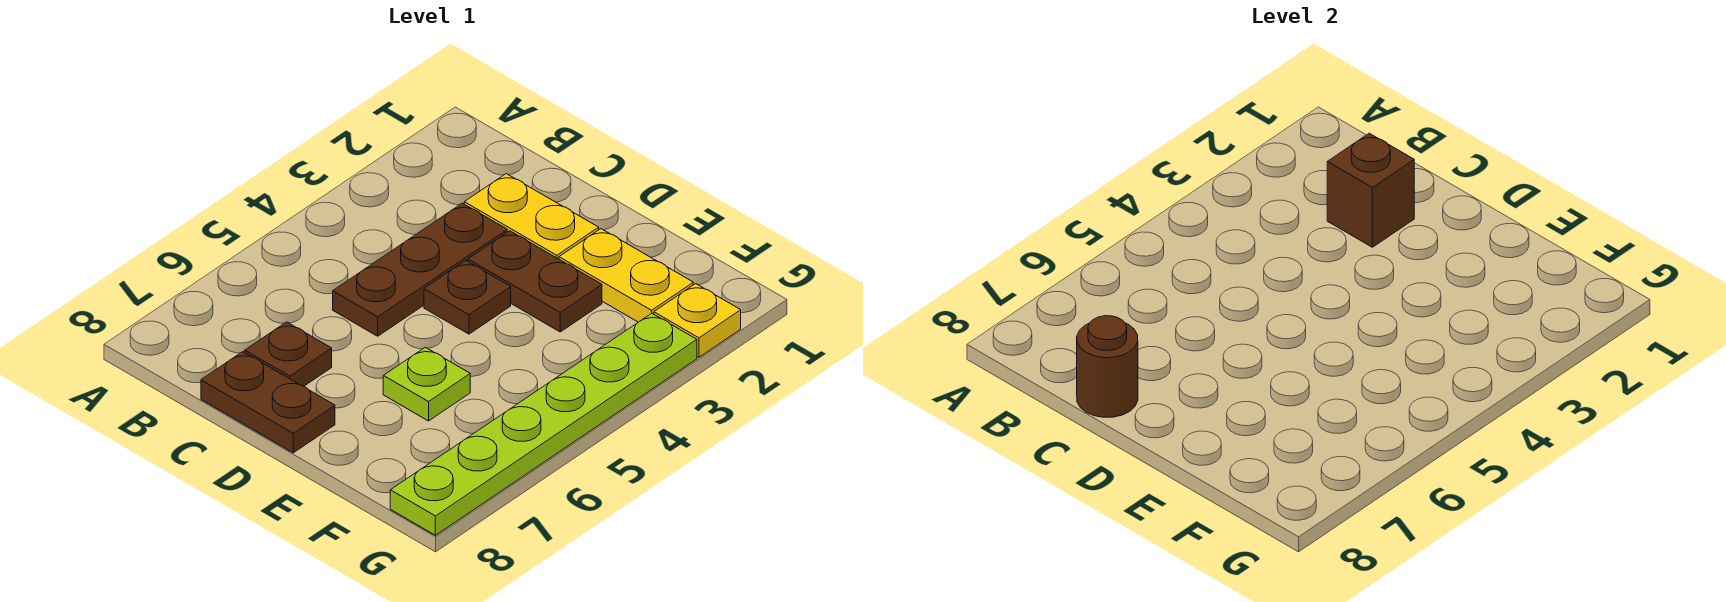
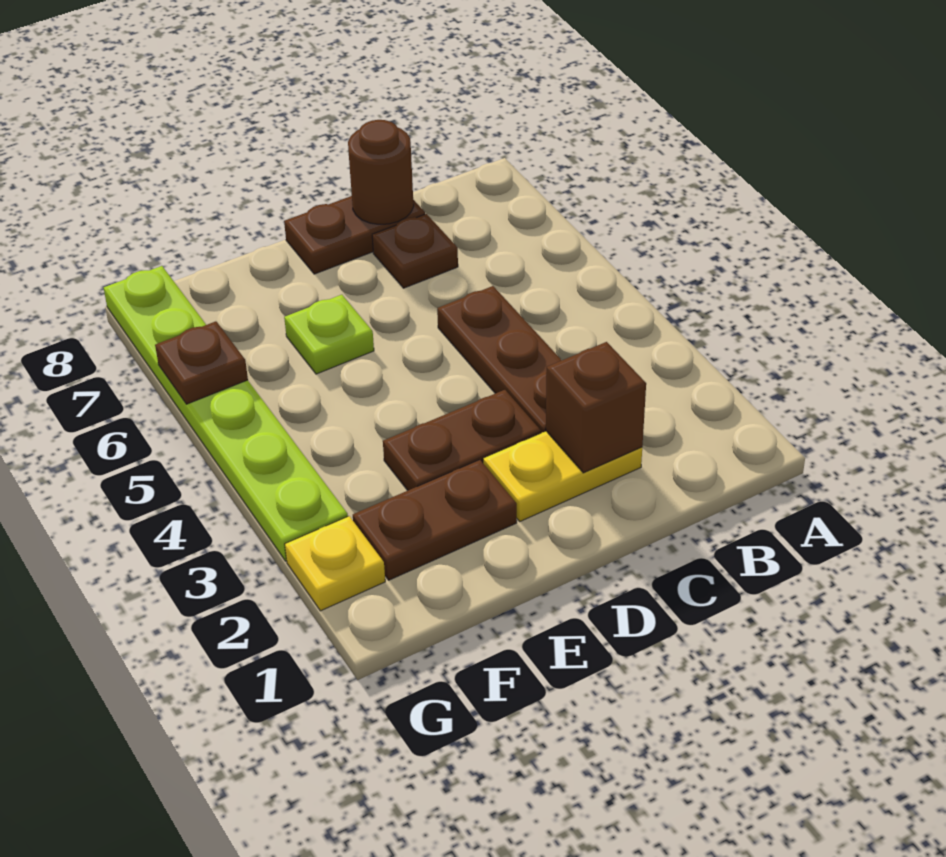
brown 1x1 plate [424,260,511,334] -> brown 1x1 plate moved to [155,321,248,404]
yellow 1x2 plate [559,229,693,322] -> brown 1x2 plate [353,460,517,580]

